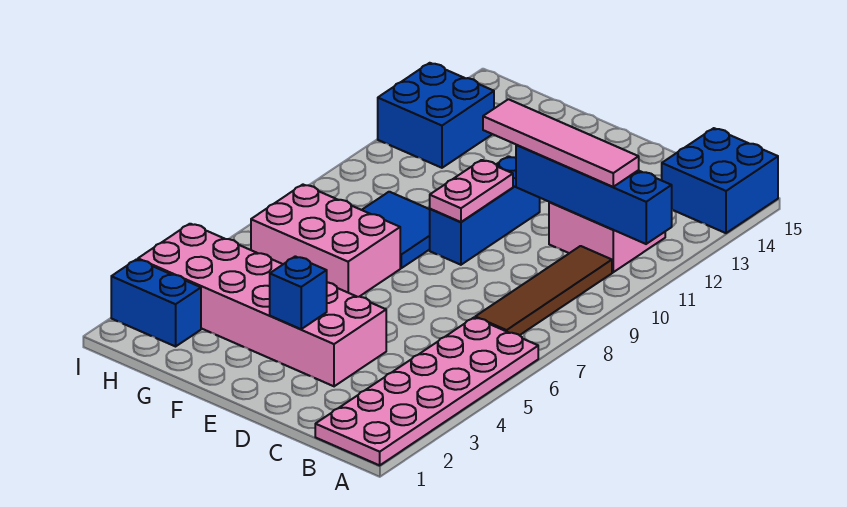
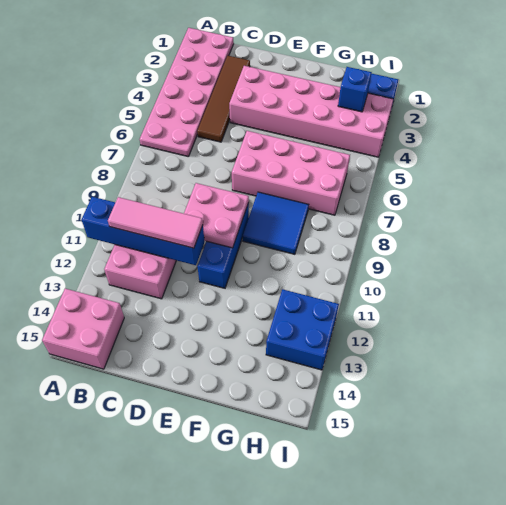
blue 2x2 brick [662,128,778,233] -> pink 2x2 brick [42,289,124,369]
brown 1x4 tile [475,246,612,335] -> brown 1x4 tile moved to [197,56,250,142]
pink 1x4 tile [483,99,639,187] -> pink 1x3 tile [108,197,203,248]
blue 1x1 brick [270,256,327,329] -> blue 1x1 brick moved to [338,67,372,112]
pink 1x2 plate [430,160,513,222] -> pink 2x2 plate [184,183,249,248]
pink 2x3 brick [251,185,400,297] -> pink 2x4 brick [232,131,350,215]

